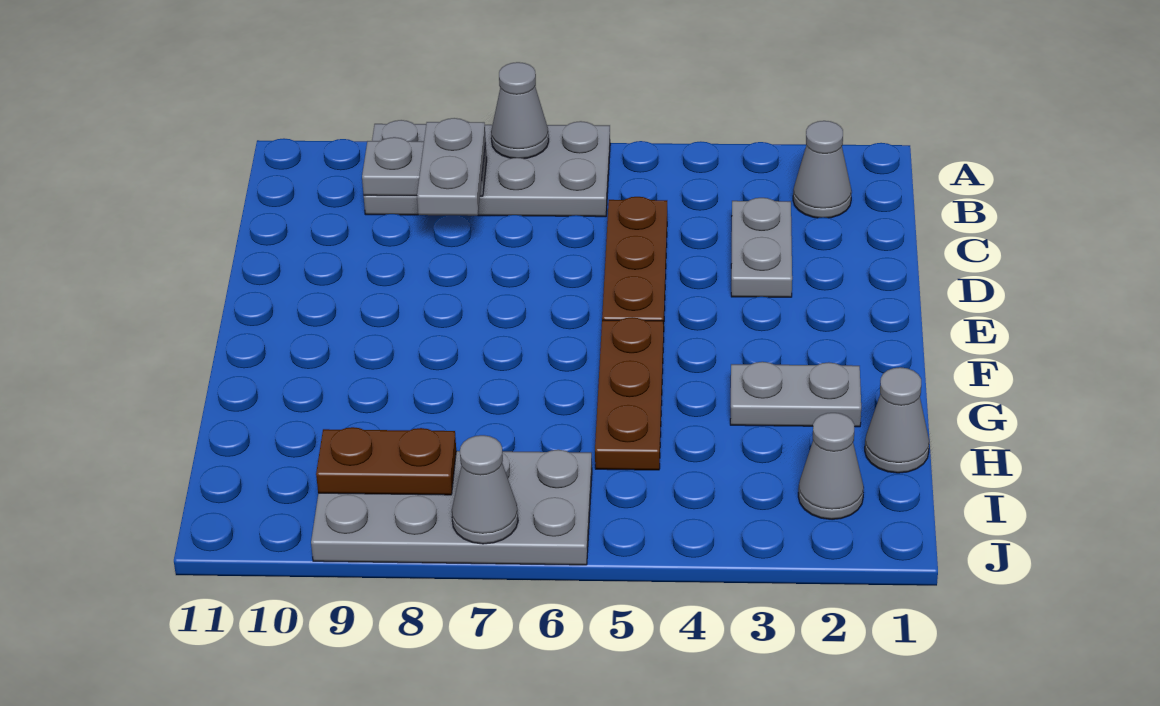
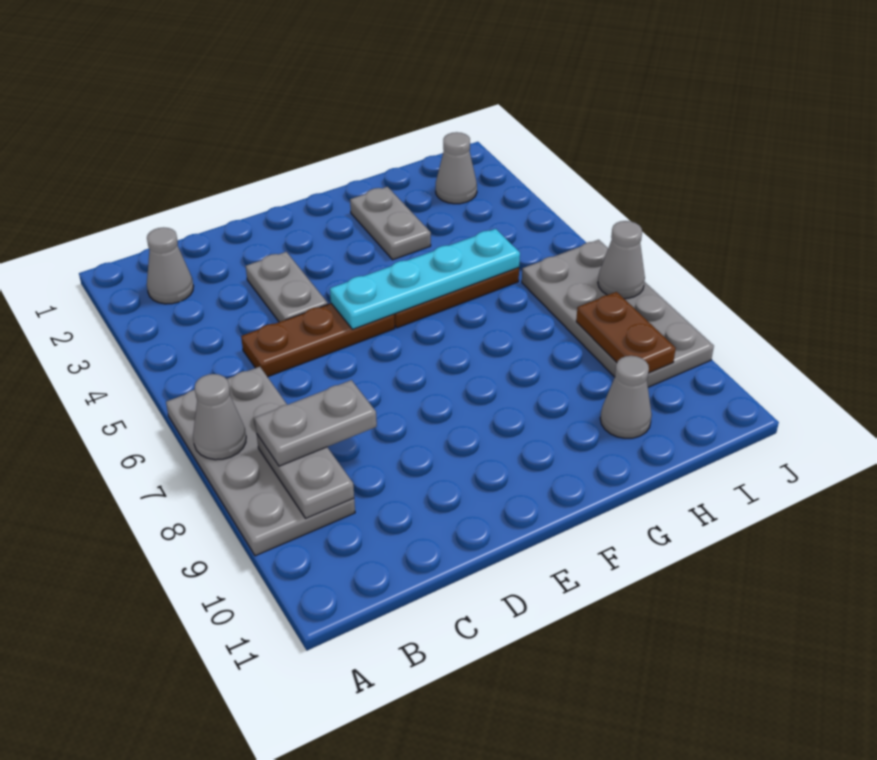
grey 1x2 plate [731,198,792,297] -> grey 1x2 plate turned to [246,252,328,322]
none -> cyan 1x4 plate [330,229,520,329]
grey 1x1 cone [865,367,929,473] -> grey 1x1 cone moved to [600,356,652,438]

